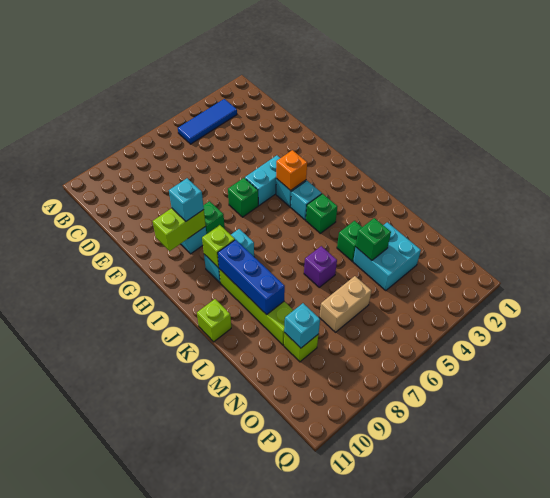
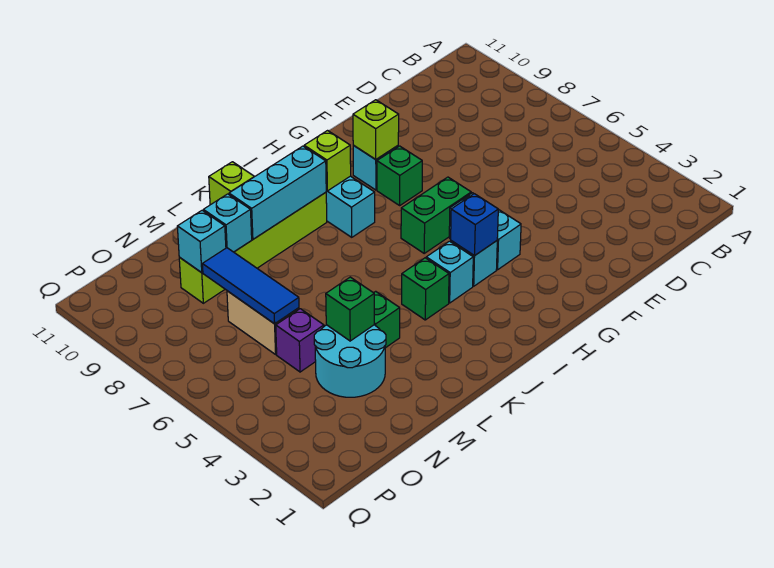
blue 1x3 tile [178,99,237,144] -> blue 1x3 tile moved to [202,248,299,324]
green 1x1 brick [228,178,258,217] -> green 1x2 brick [401,177,471,253]
lime 1x2 brick [153,208,206,251] -> lime 1x1 brick [353,100,399,159]
cyan 1x1 brick [169,178,204,221] -> cyan 1x1 brick moved to [203,194,252,252]
orange 1x1 brick [276,150,307,191] -> blue 1x1 brick [451,194,498,256]
blue 1x3 brick [218,240,285,315] -> cyan 1x3 brick [229,146,326,239]
purple 1x1 brick [304,246,337,287] -> purple 1x1 brick moved to [276,309,324,372]
cyan 2x2 brick [353,222,421,291] -> cyan 2x2 round brick [314,325,386,397]

